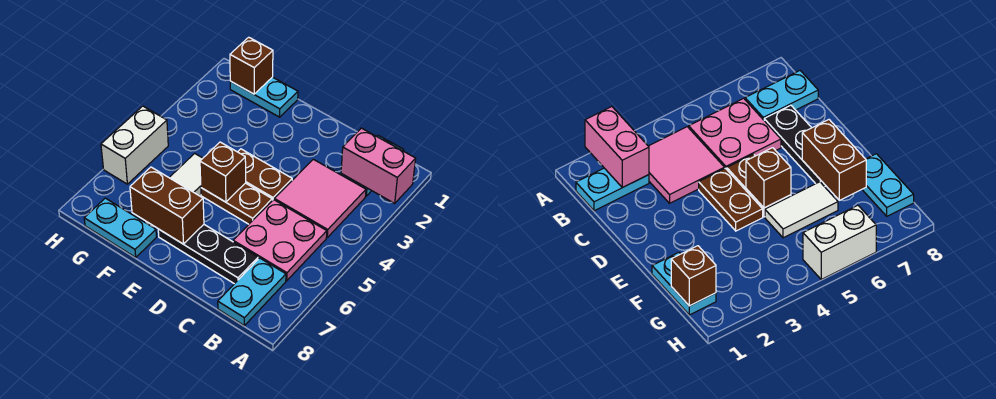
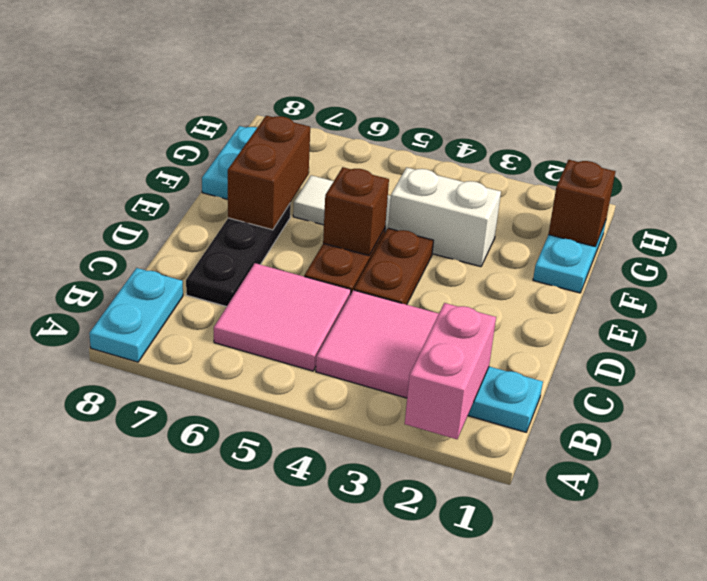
pink 2x2 plate [233,199,327,281] -> pink 2x2 tile [214,263,351,371]
cyan 1x2 plate [218,258,286,325] -> cyan 1x2 plate turned to [89,268,183,362]
white 1x2 brick [101,106,168,184] -> white 1x2 brick moved to [388,167,501,267]

